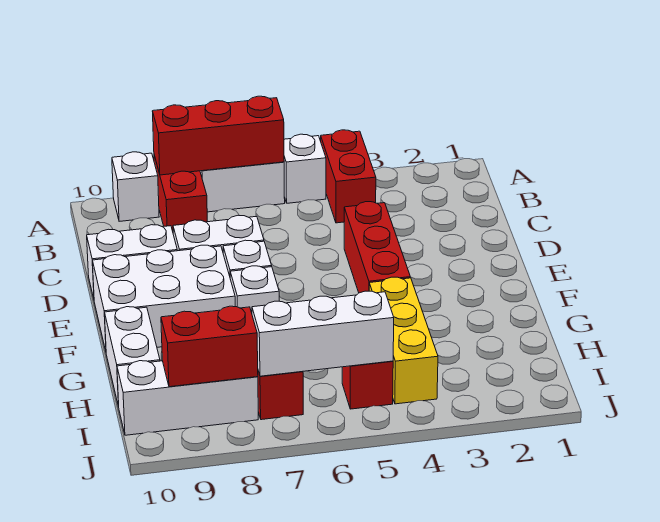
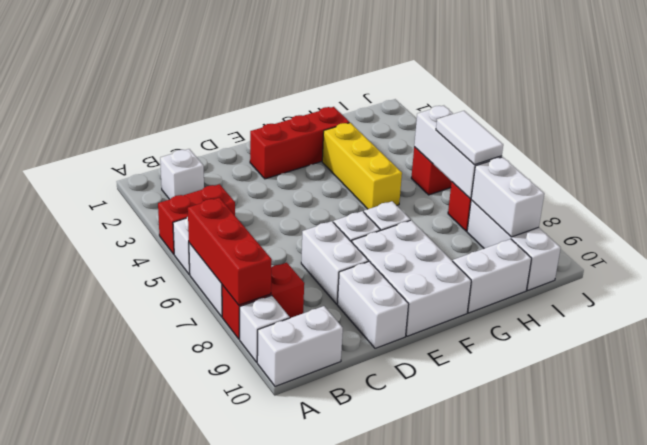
none -> white 1x2 brick [257,306,343,386]
none -> white 1x1 brick [160,149,204,199]
red 1x3 brick [344,202,410,293] -> red 1x3 brick moved to [250,107,349,179]
yellow 1x3 brick [369,277,438,404] -> yellow 1x3 brick turned to [322,123,402,209]
none -> white 1x2 tile [436,111,503,165]
red 1x2 brick [161,306,258,387] -> white 1x2 brick [471,157,544,237]

